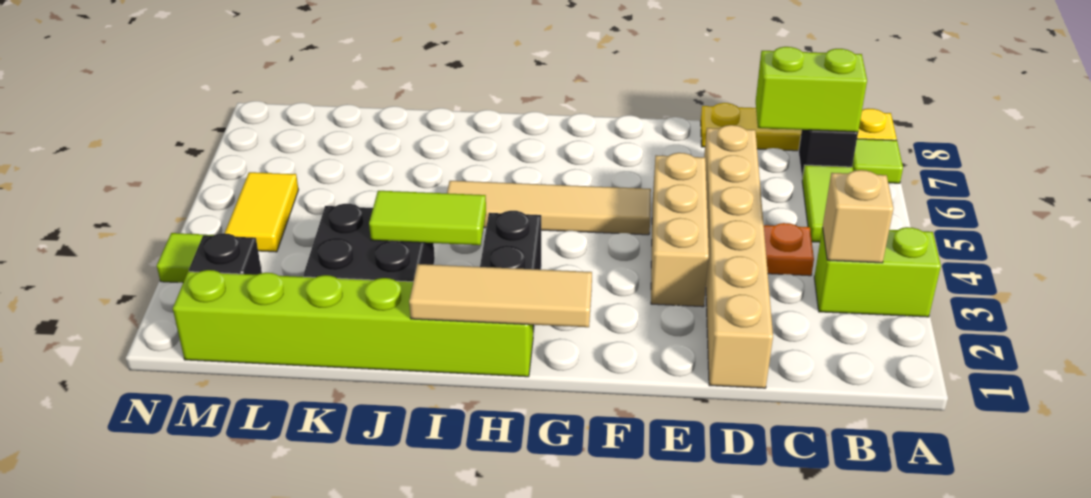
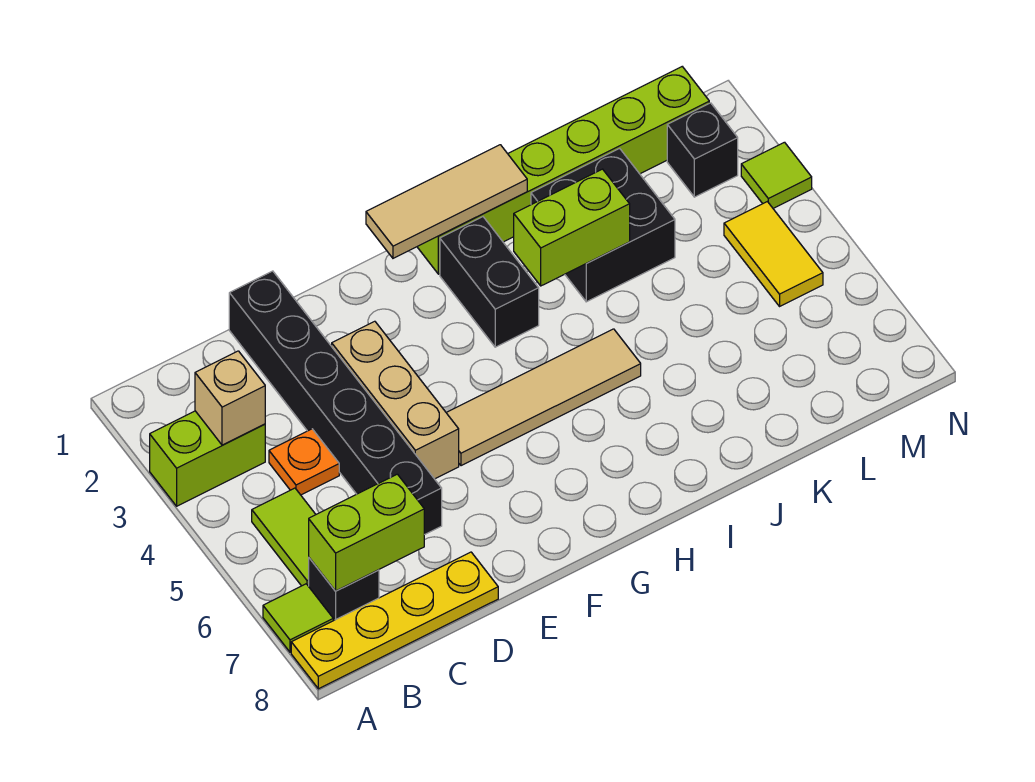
tan 1x6 brick [704,125,773,388] -> black 1x6 brick [229,271,442,535]
lime 1x2 tile [369,191,486,245] -> lime 1x2 brick [514,169,630,286]

